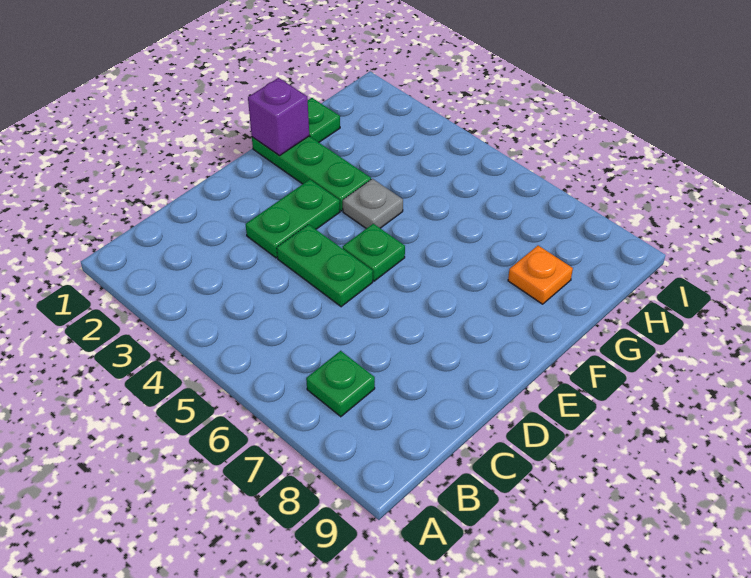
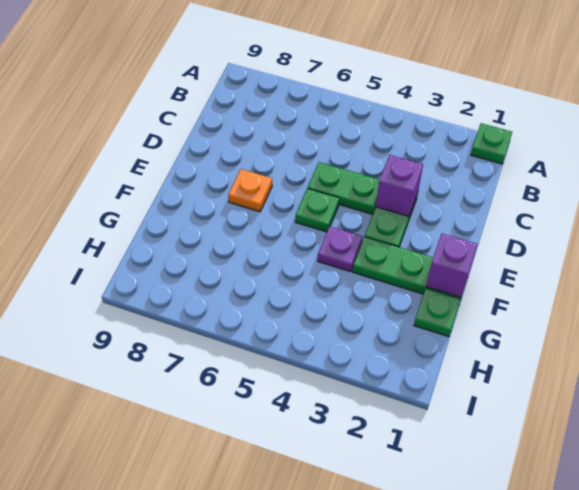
green 1x1 plate [306,351,375,417] -> green 1x1 plate moved to [471,123,512,164]
none -> purple 1x1 brick [376,155,423,217]
grey 1x1 plate [343,179,403,229] -> purple 1x1 plate [318,226,362,272]
orange 1x1 plate [508,246,573,304] -> orange 1x1 plate moved to [228,169,272,212]

